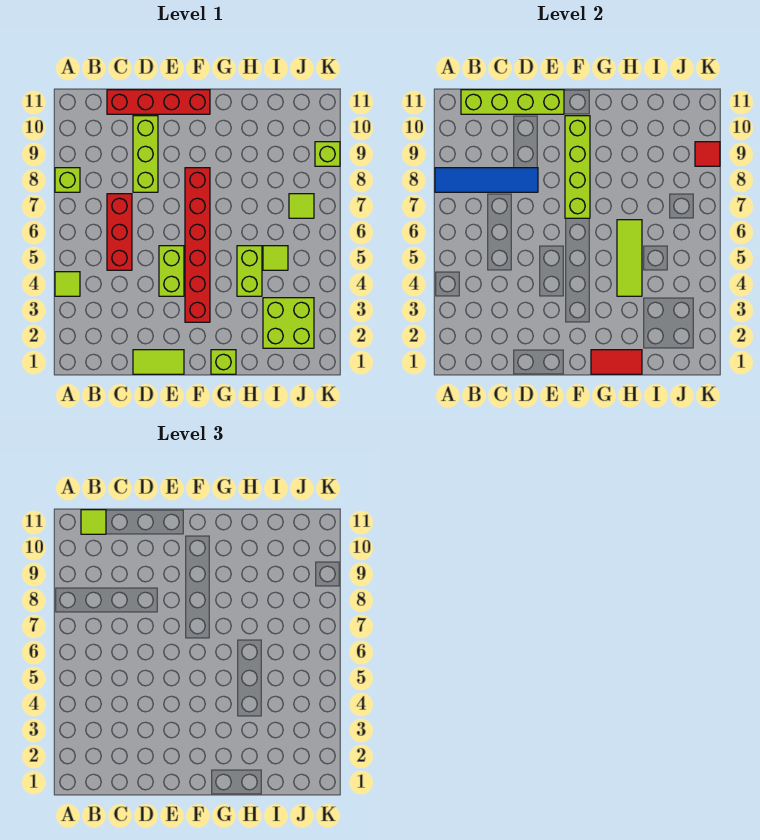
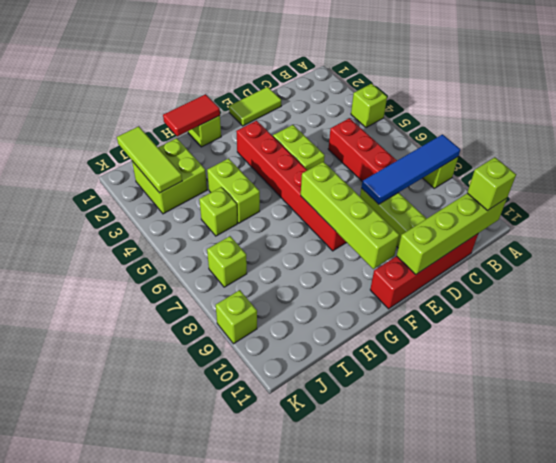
lime 1x1 tile [55,272,80,296] -> lime 1x1 brick [351,84,387,128]
lime 1x1 tile [81,510,106,534] -> lime 1x1 brick [467,157,516,211]
lime 1x3 tile [617,220,642,296] -> lime 1x3 tile moved to [117,126,182,193]
lime 1x1 tile [263,246,288,270] -> lime 1x1 brick [199,187,237,236]
lime 1x1 tile [289,194,314,218] -> lime 1x1 brick [207,236,247,287]
red 1x1 tile [695,142,720,166] -> none

